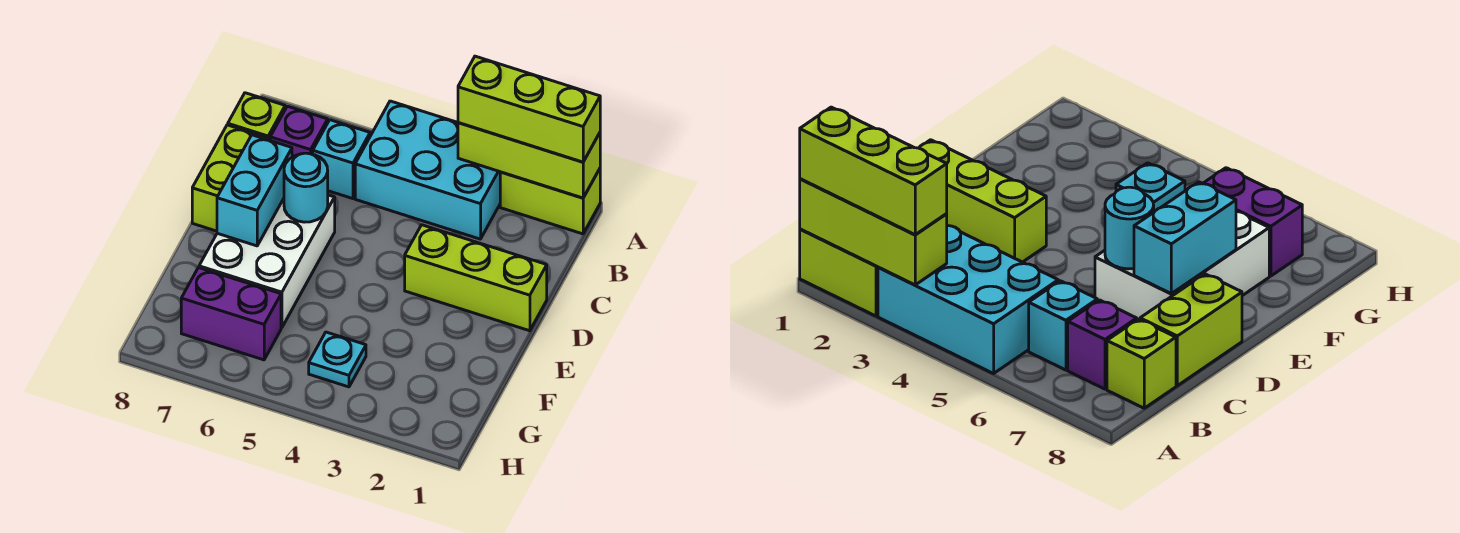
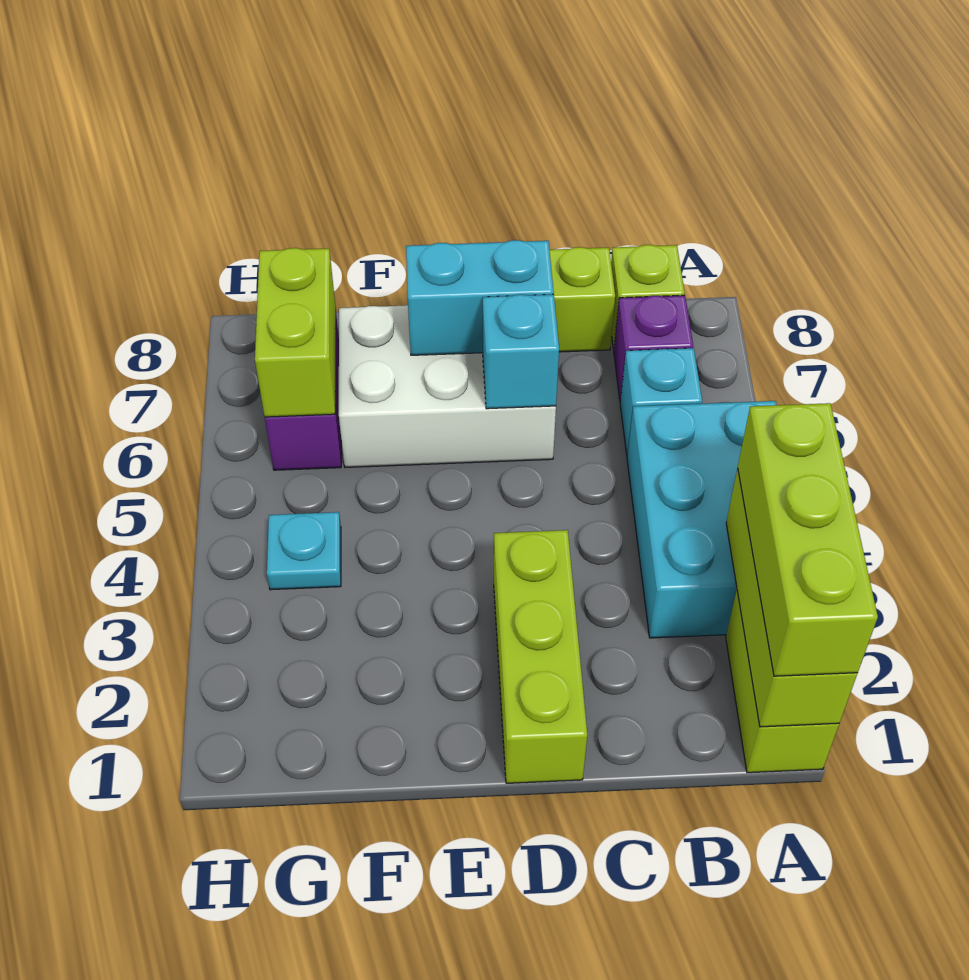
cyan 1x1 round brick [284,153,328,222] -> cyan 1x1 brick [483,294,559,409]
none -> lime 1x2 brick [255,248,336,417]

